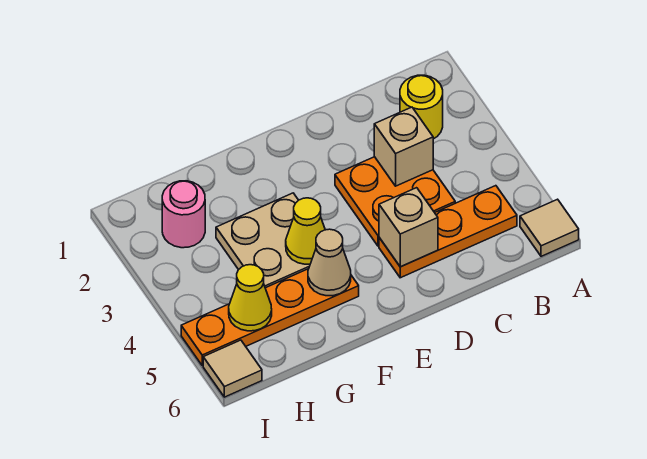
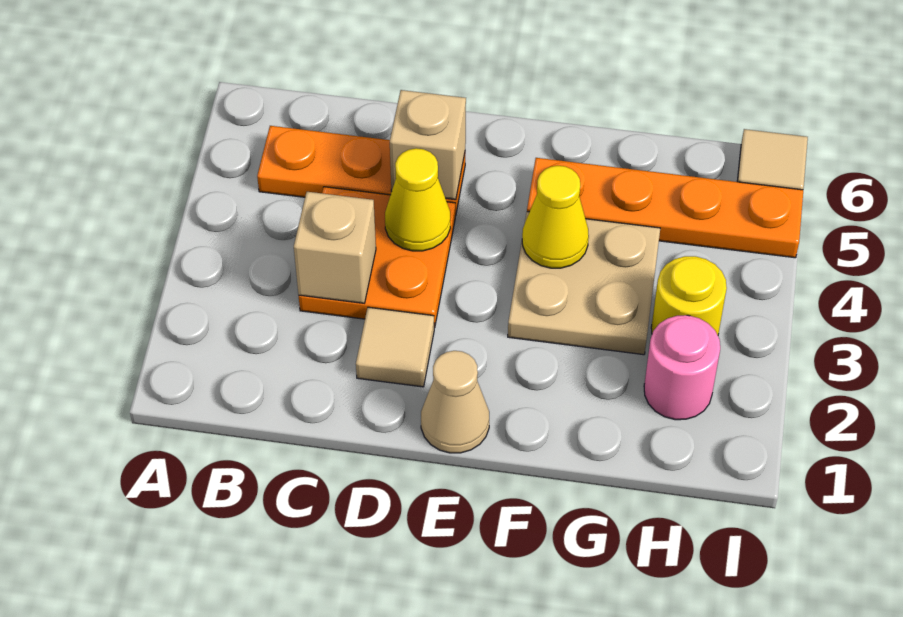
tan 1x1 tile [520,199,579,256] -> tan 1x1 tile moved to [356,307,434,387]
yellow 1x1 round brick [400,75,443,139] -> yellow 1x1 round brick moved to [651,256,727,335]
tan 1x1 cone [308,229,351,296] -> tan 1x1 cone moved to [421,351,489,453]
yellow 1x1 cone [229,265,272,331] -> yellow 1x1 cone moved to [385,148,450,251]

